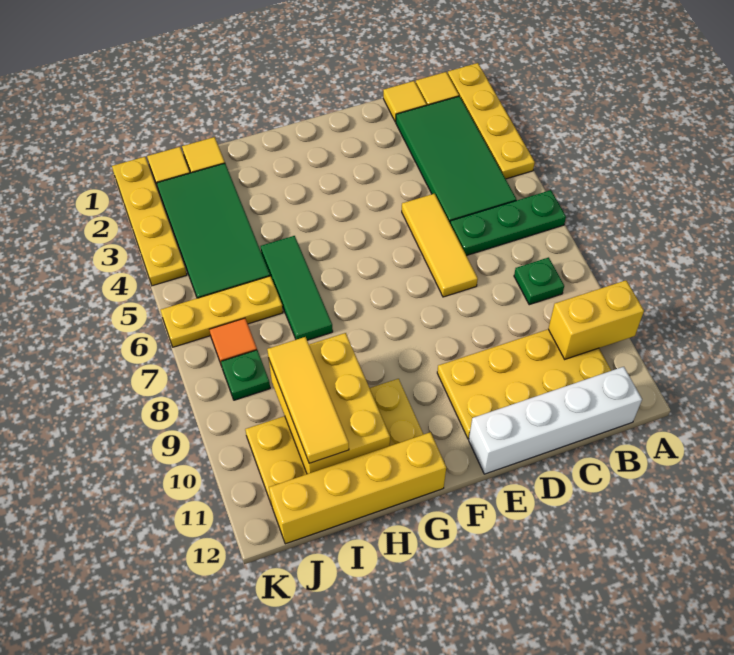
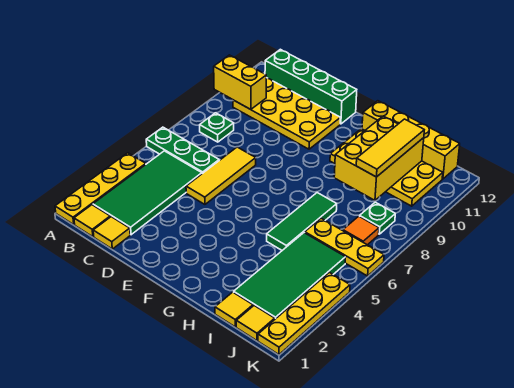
white 1x4 brick [469,367,642,474] -> green 1x4 brick [265,49,357,124]

